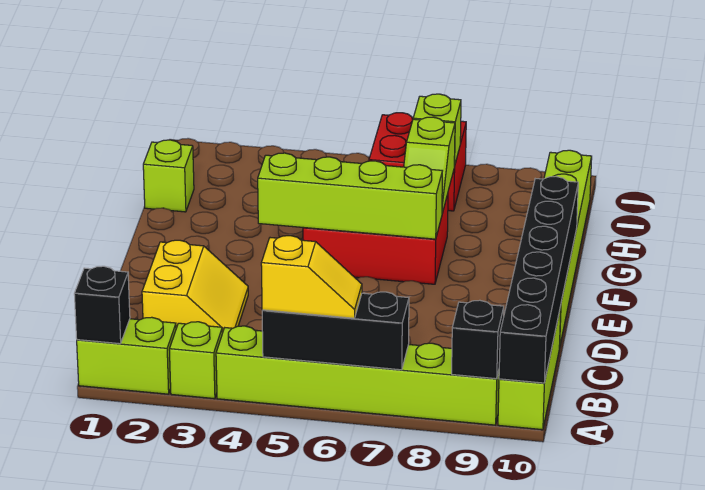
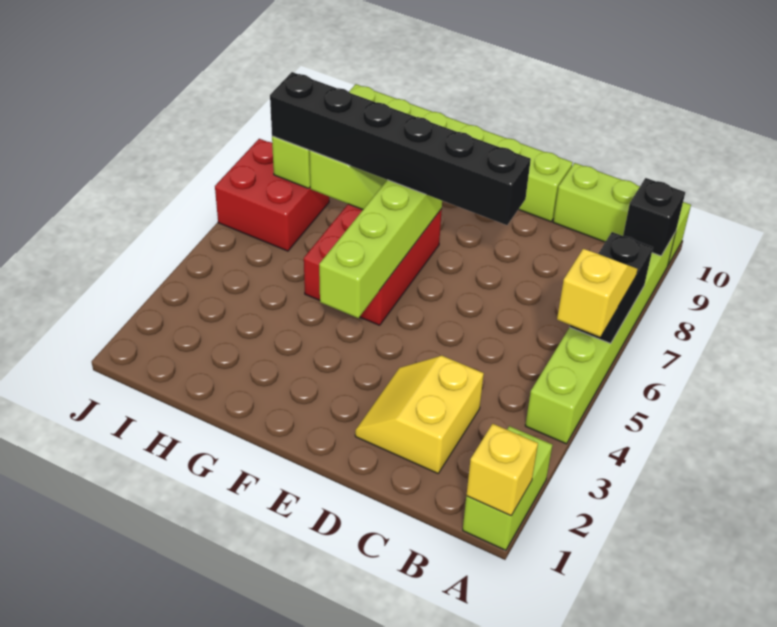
black 1x1 brick [74,266,130,344] -> yellow 1x1 brick [466,424,538,516]
lime 1x1 brick [169,322,222,399] -> none
black 1x3 brick [262,292,409,370] -> black 1x2 brick [570,232,653,344]
black 1x6 brick [499,177,578,383] -> black 1x6 brick moved to [270,72,531,225]
yellow 2x2 slope [142,240,248,333] -> yellow 2x2 slope turned to [355,356,484,473]
lime 1x1 brick [143,140,194,212] -> none

